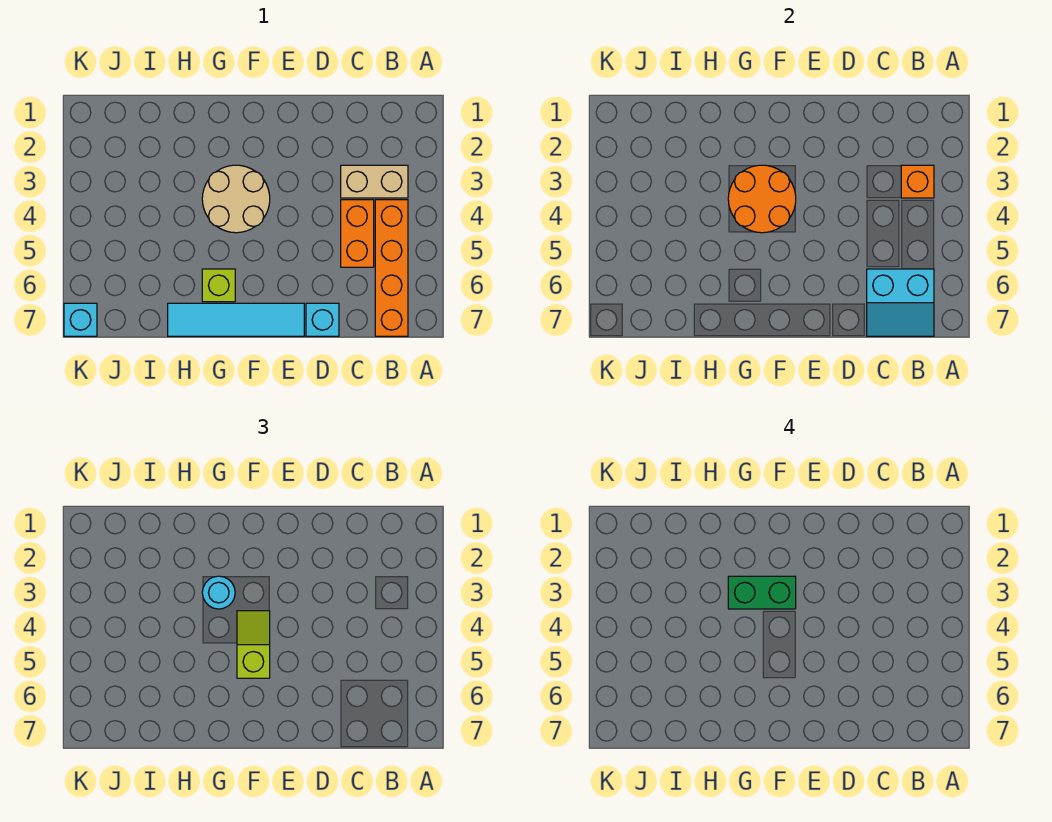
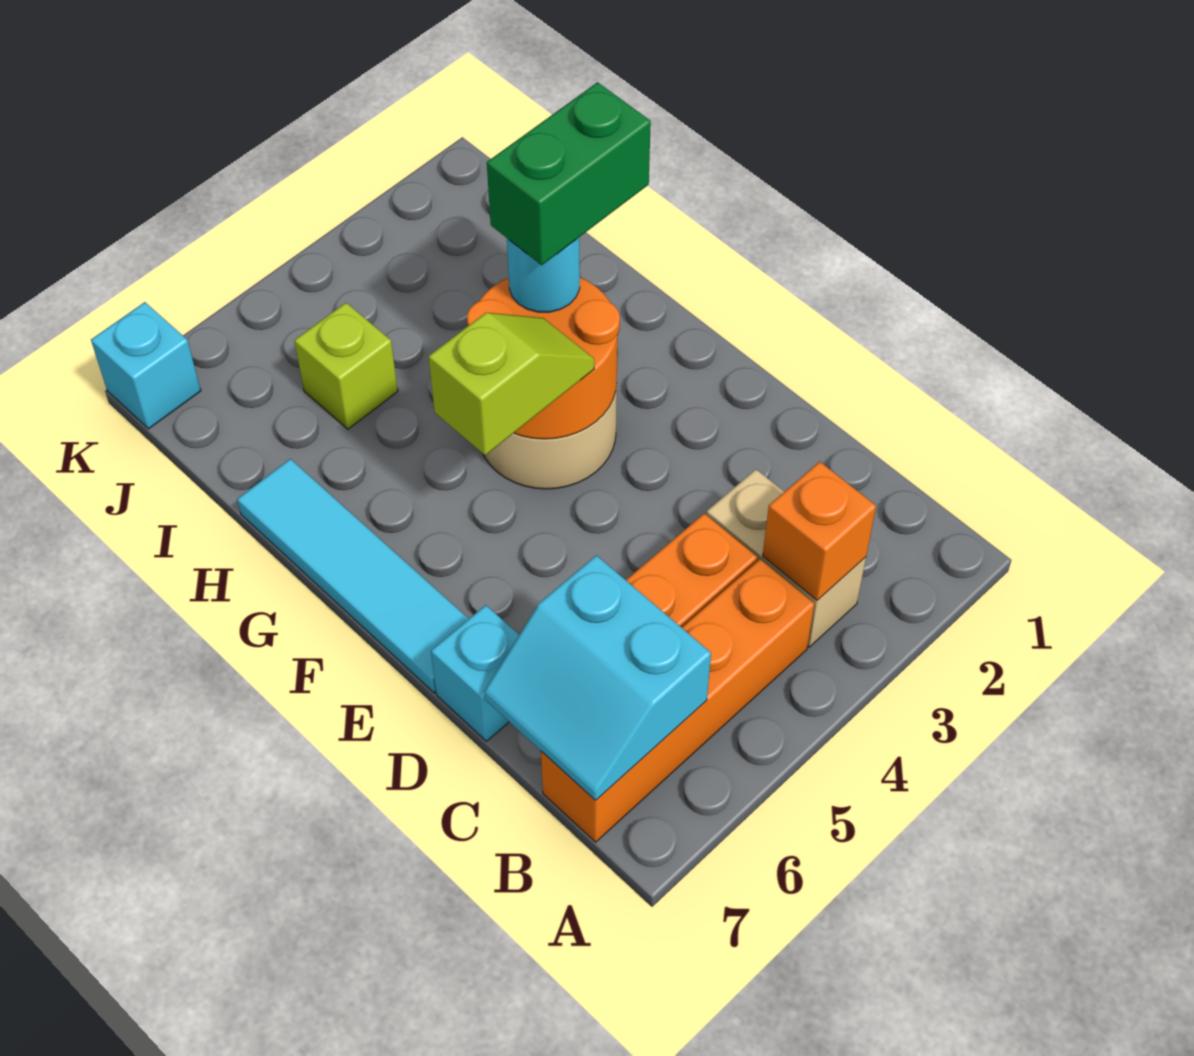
green 1x2 brick [728,576,796,609] -> green 1x2 brick turned to [487,82,651,265]
lime 1x1 brick [202,269,235,302] -> lime 1x1 brick moved to [294,303,398,429]

